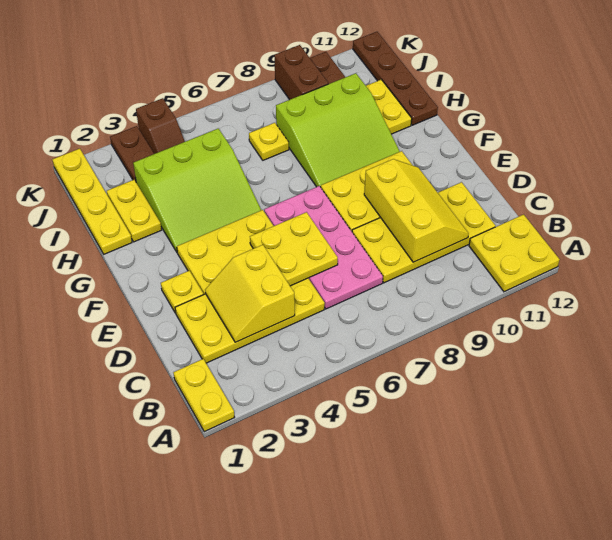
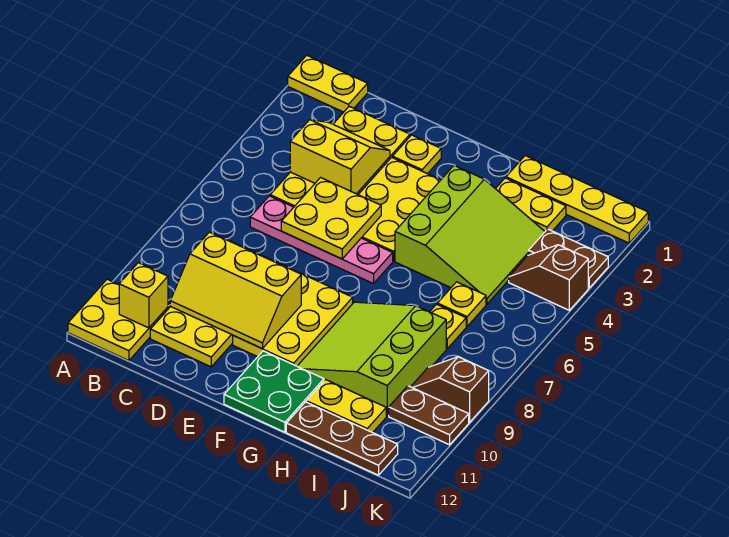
none -> yellow 1x1 brick [119,263,168,328]
pink 2x4 plate [264,186,383,309] -> pink 1x4 plate [250,196,393,284]
none -> green 2x2 plate [224,351,324,432]
lime 3x3 slope [133,129,261,252] -> lime 3x3 slope turned to [395,166,545,304]
brown 1x4 plate [353,32,438,125] -> brown 1x3 plate [286,402,398,475]
none -> yellow 1x1 plate [437,282,486,326]
brown 1x2 brick [274,45,328,100] -> brown 1x2 slope [411,357,489,422]

